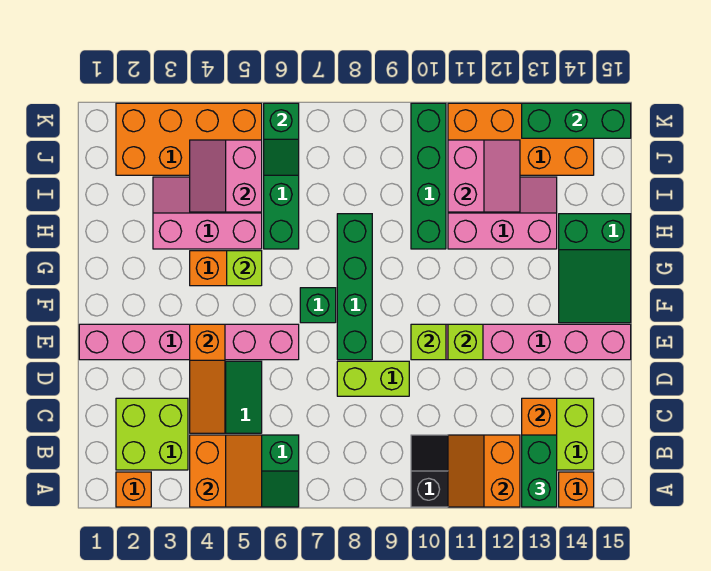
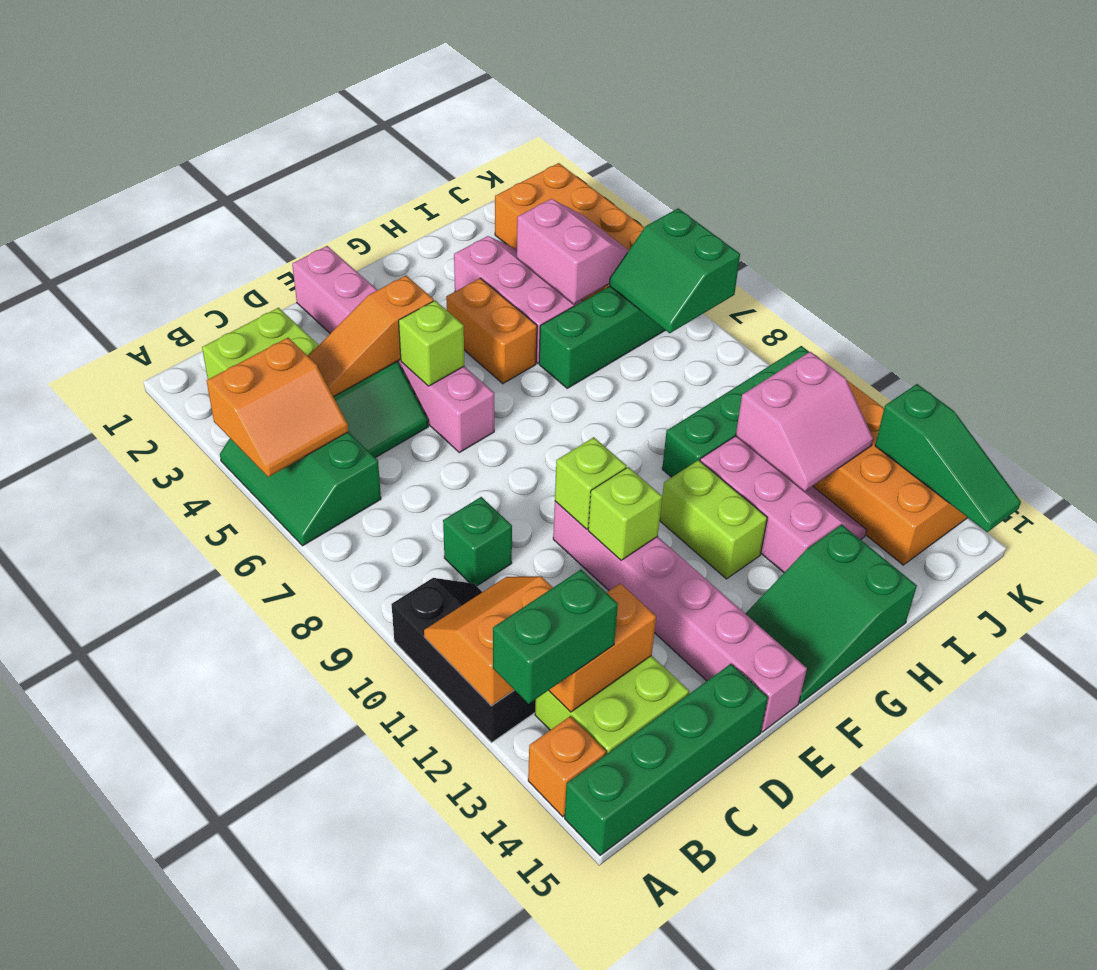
orange 1x1 brick [116,472,151,507] -> none
lime 1x2 brick [337,361,409,396] -> lime 1x2 brick moved to [660,460,767,579]
green 1x4 brick [337,214,372,360] -> green 1x4 brick moved to [565,664,768,855]
green 1x1 brick [300,288,336,323] -> green 1x1 brick moved to [443,497,512,586]
lime 1x1 brick [227,251,262,286] -> lime 1x1 brick moved to [399,301,464,386]
pink 2x2 slope [190,140,262,212] -> pink 2x2 slope turned to [517,199,629,304]
green 1x2 slope [264,103,299,175] -> green 2x2 slope [609,208,740,333]
green 1x3 brick [522,103,631,138] -> green 1x3 slope [875,384,1021,532]

